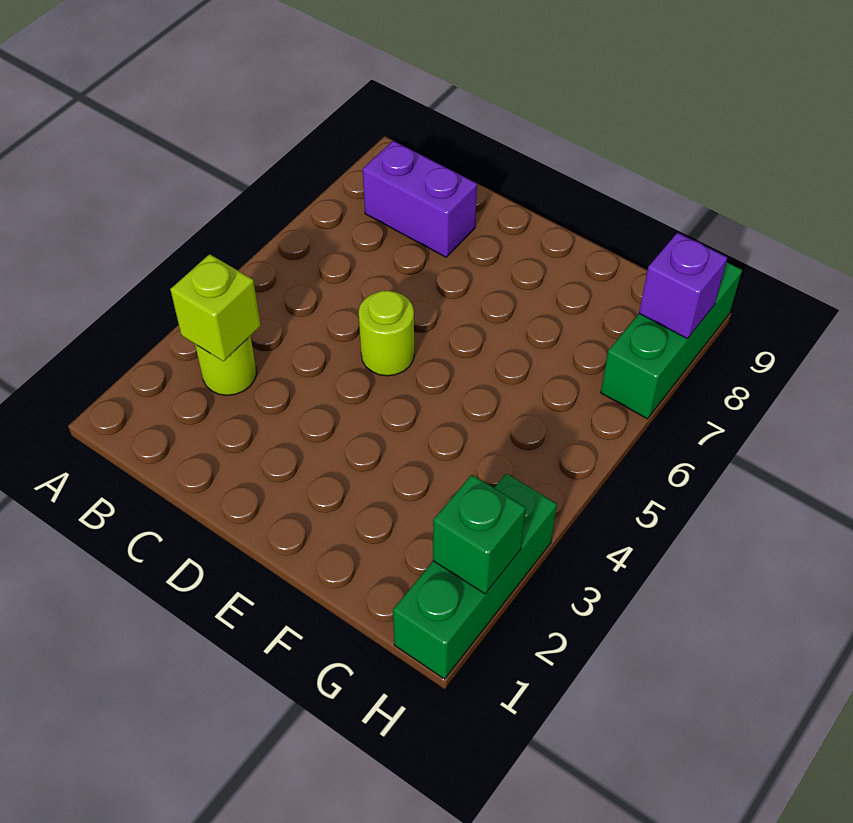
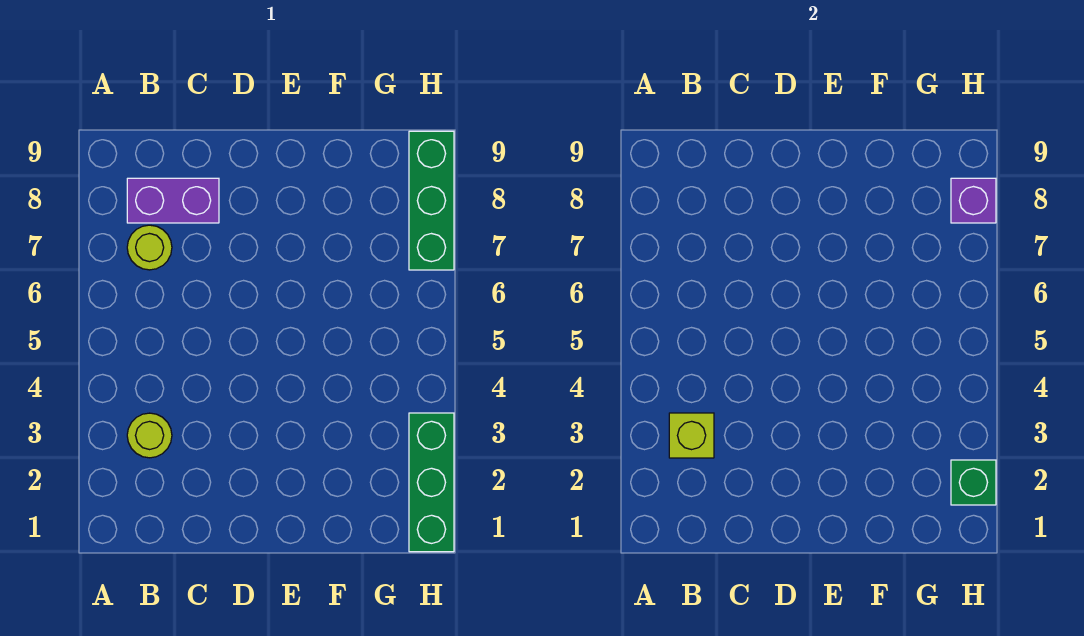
lime 1x1 round brick [359,291,414,376] -> lime 1x1 round brick moved to [127,225,172,270]

